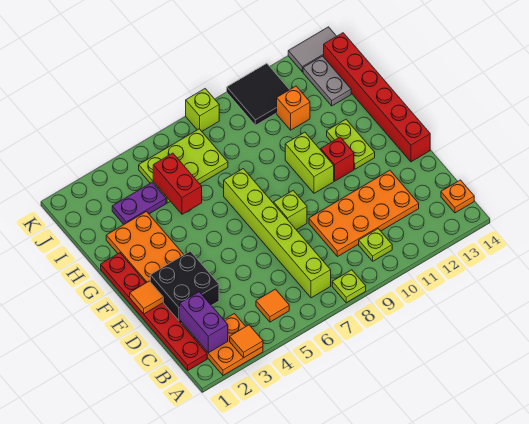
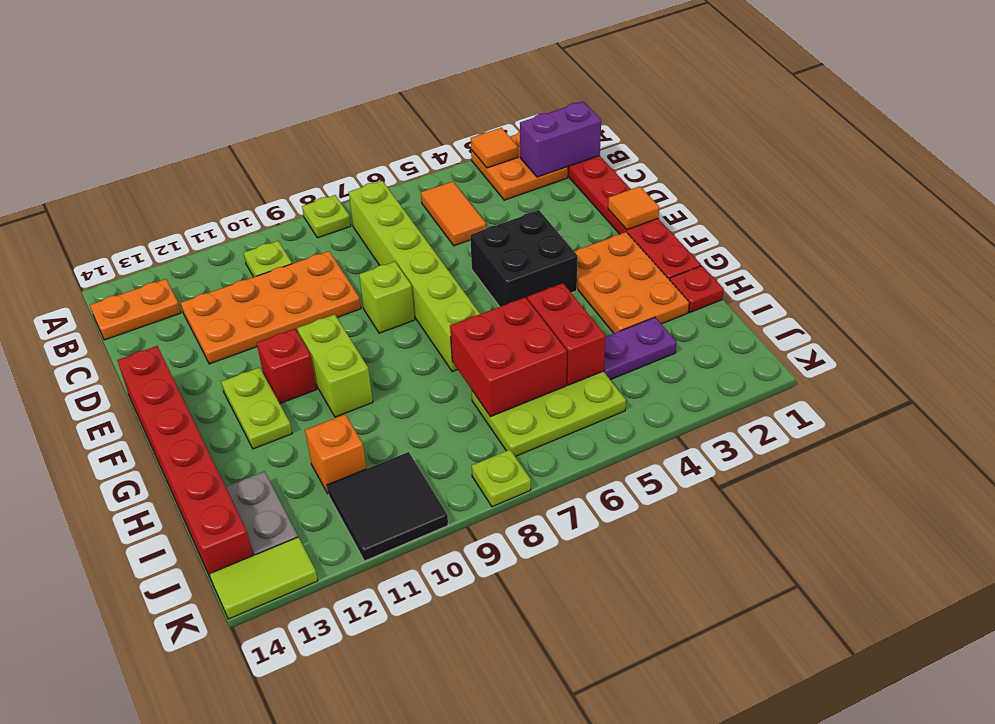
purple 1x2 brick [180,292,228,353] -> purple 1x2 brick turned to [520,101,601,177]
orange 1x1 tile [256,289,289,322] -> orange 1x2 tile [421,181,486,246]
orange 1x1 plate [441,180,474,213] -> orange 1x2 plate [90,279,181,340]
black 2x2 brick [150,251,219,323] -> black 2x2 brick moved to [470,210,578,307]
none -> red 1x1 plate [670,266,723,312]
none -> red 2x2 brick [450,297,567,417]
lime 1x1 brick [186,89,219,131] -> lime 1x1 plate [472,450,531,507]
grey 1x2 tile [288,27,336,72] -> lime 1x2 tile [210,537,318,619]

